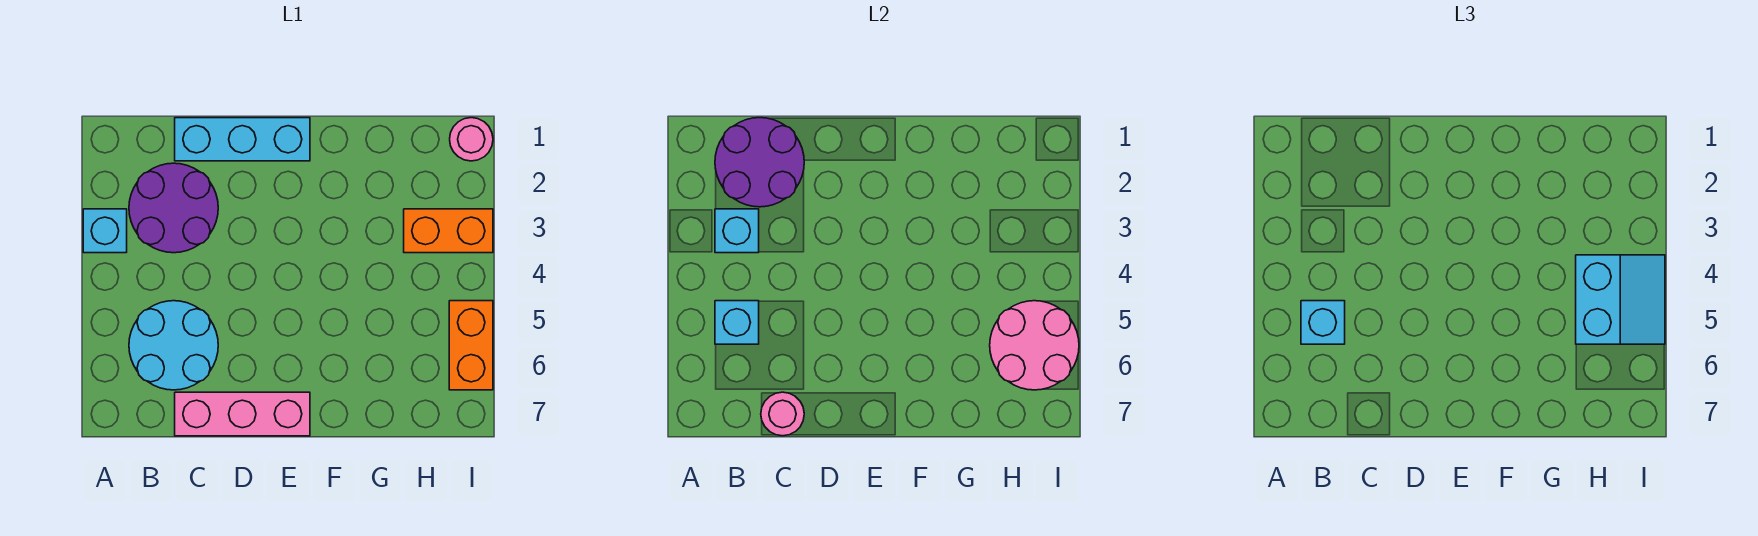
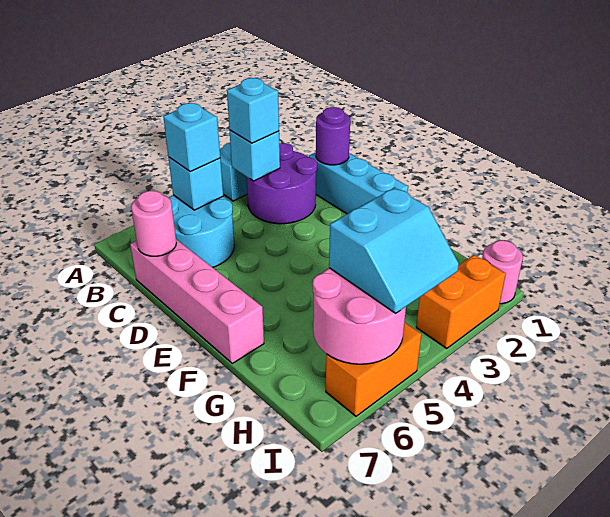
purple 2x2 round brick [715,118,804,207] -> purple 1x1 round brick [316,107,350,165]
none -> cyan 1x1 brick [227,78,279,143]
pink 1x3 brick [175,392,310,436] -> pink 1x4 brick [130,239,264,363]
orange 1x2 brick [404,209,493,253] -> orange 1x2 brick turned to [416,255,506,349]

